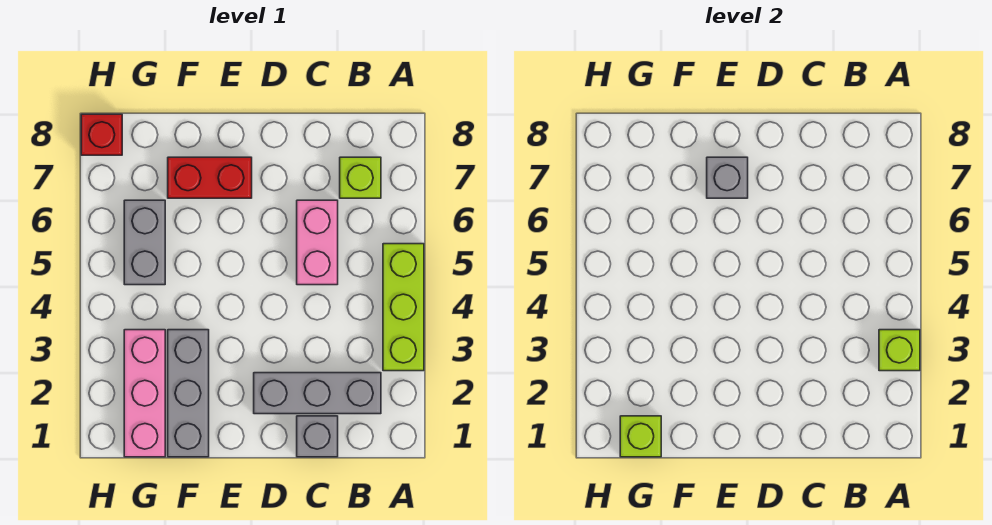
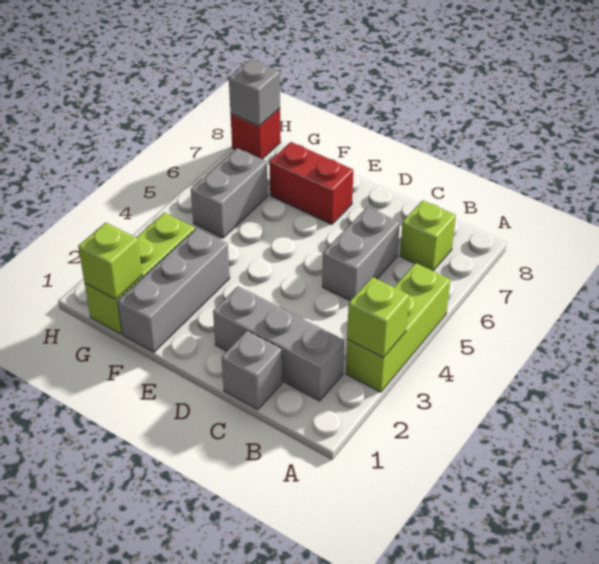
pink 1x2 brick [297,200,338,285] -> grey 1x2 brick [322,207,400,301]
grey 1x1 brick [707,157,748,198] -> grey 1x1 brick moved to [229,60,280,126]
pink 1x3 brick [124,330,165,457] -> lime 1x3 brick [85,213,195,334]

